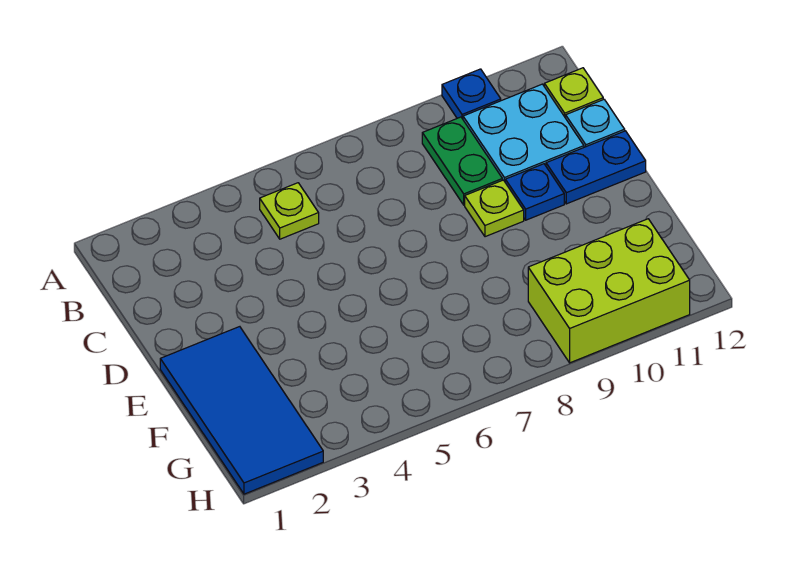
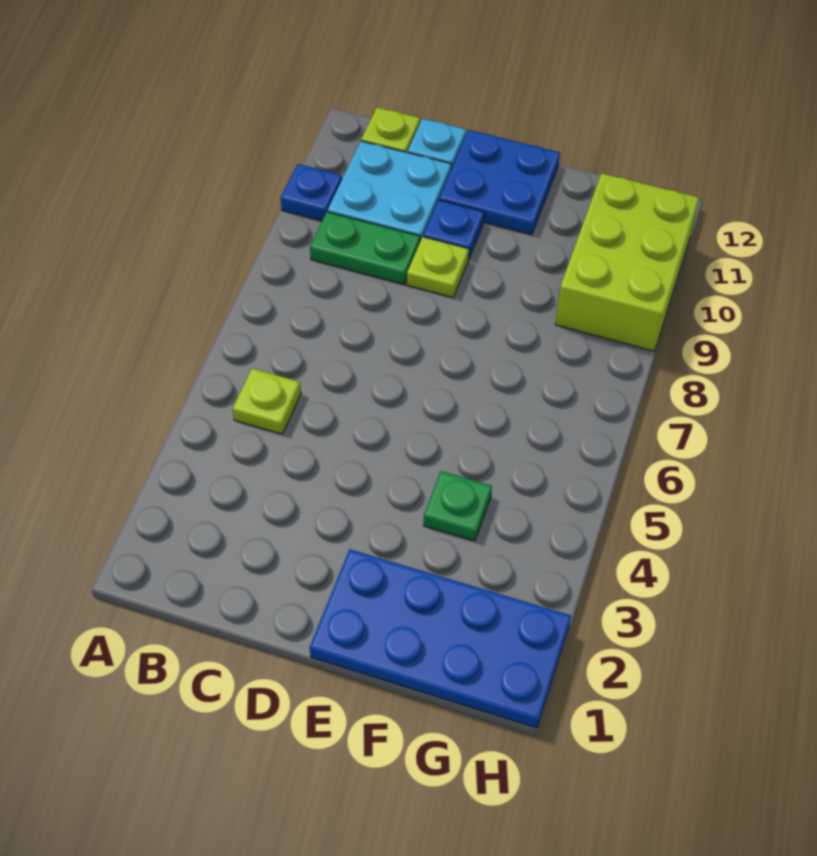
blue 1x2 plate [546,131,646,204] -> blue 2x2 plate [439,130,560,235]
blue 2x4 tile [160,327,323,494] -> blue 2x4 plate [309,549,571,728]
none -> green 1x1 plate [424,471,492,541]

